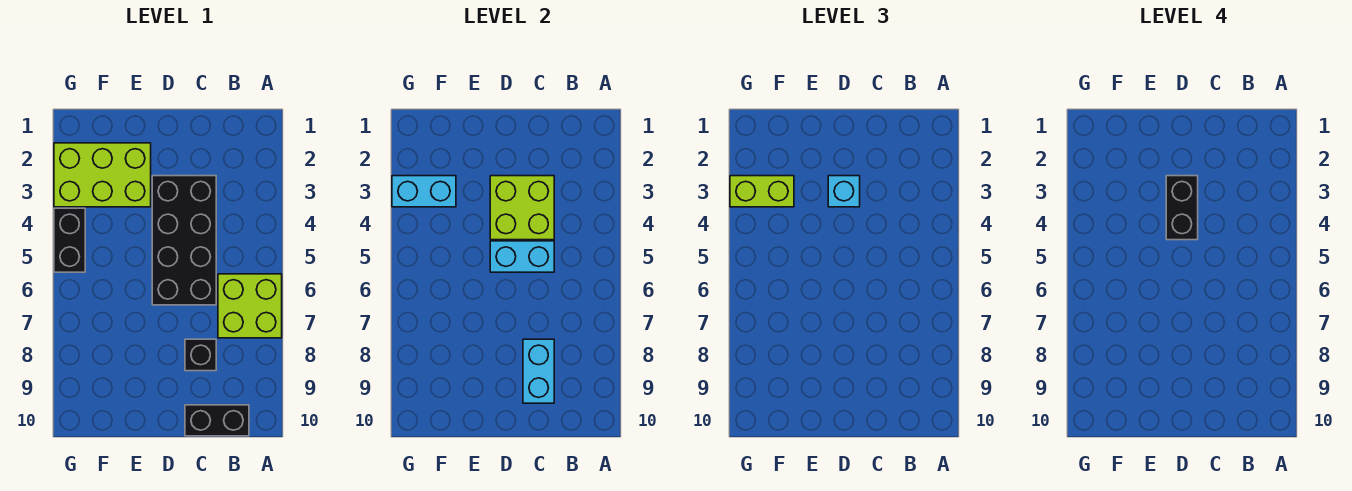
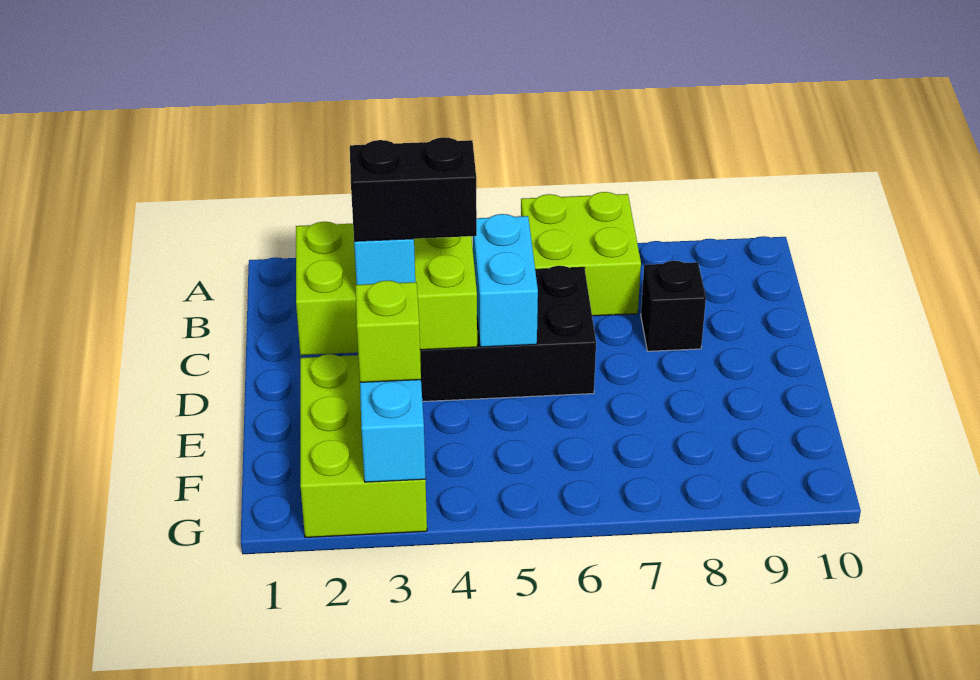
black 1x2 brick [185,405,249,436] -> none
lime 2x2 brick [490,176,554,240] -> lime 2x3 brick [296,222,477,355]
cyan 1x2 brick [523,339,554,403] -> none
lime 1x2 brick [730,176,794,207] -> lime 1x1 brick [355,281,421,382]
black 1x2 brick [54,208,85,272] -> none

